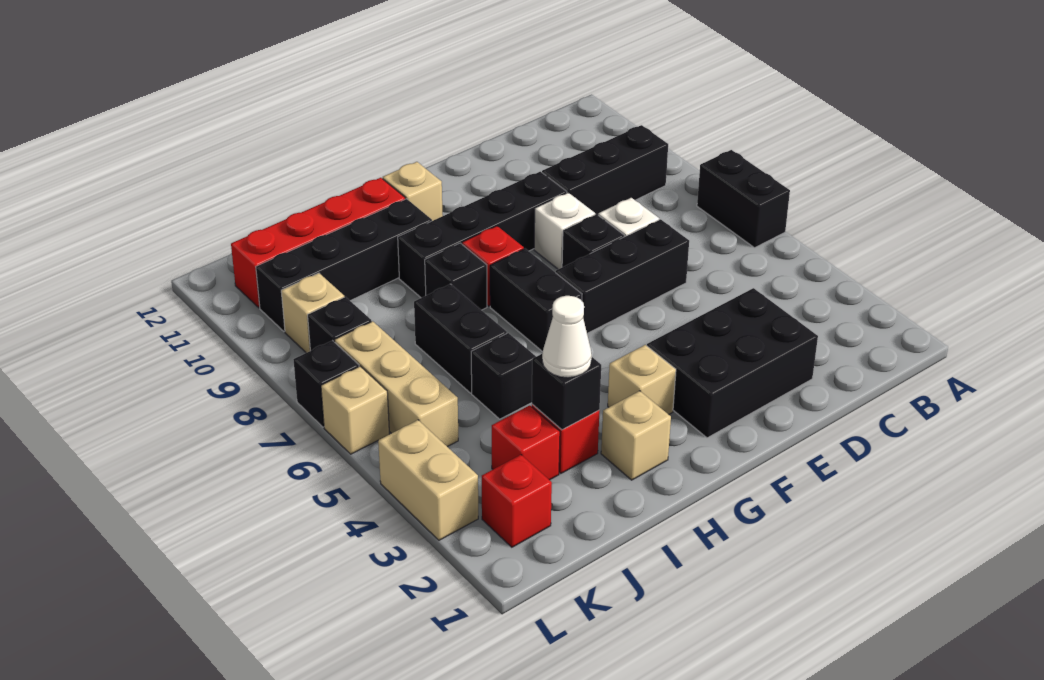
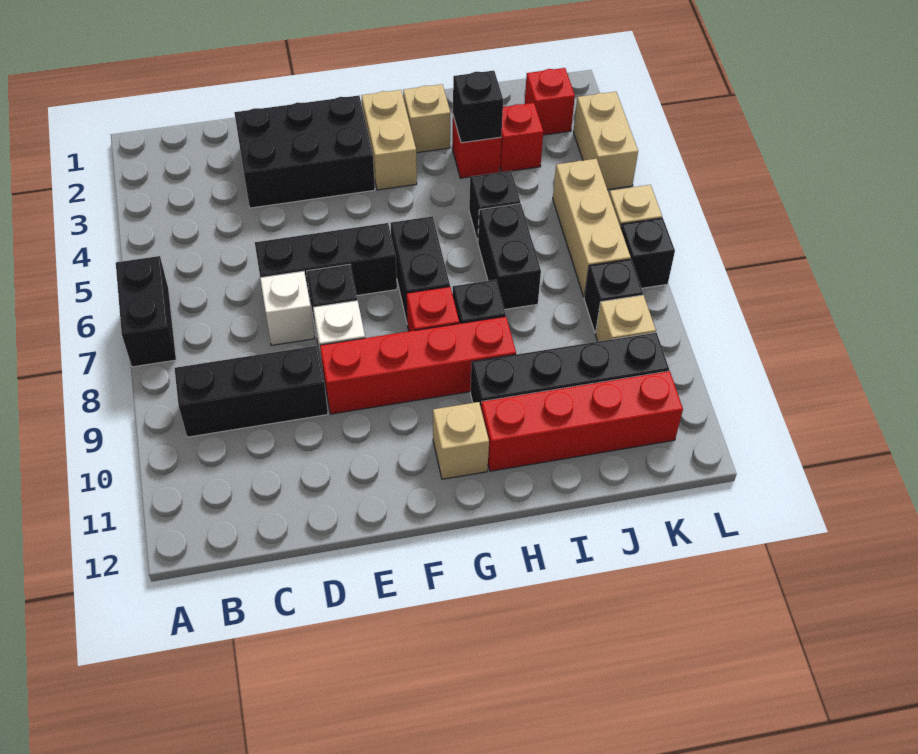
black 1x4 brick [398,172,567,298] -> red 1x4 brick [320,316,516,414]
tan 1x1 brick [608,345,676,414] -> tan 1x2 brick [361,90,417,190]
white 1x1 cone [542,296,592,378] -> none

